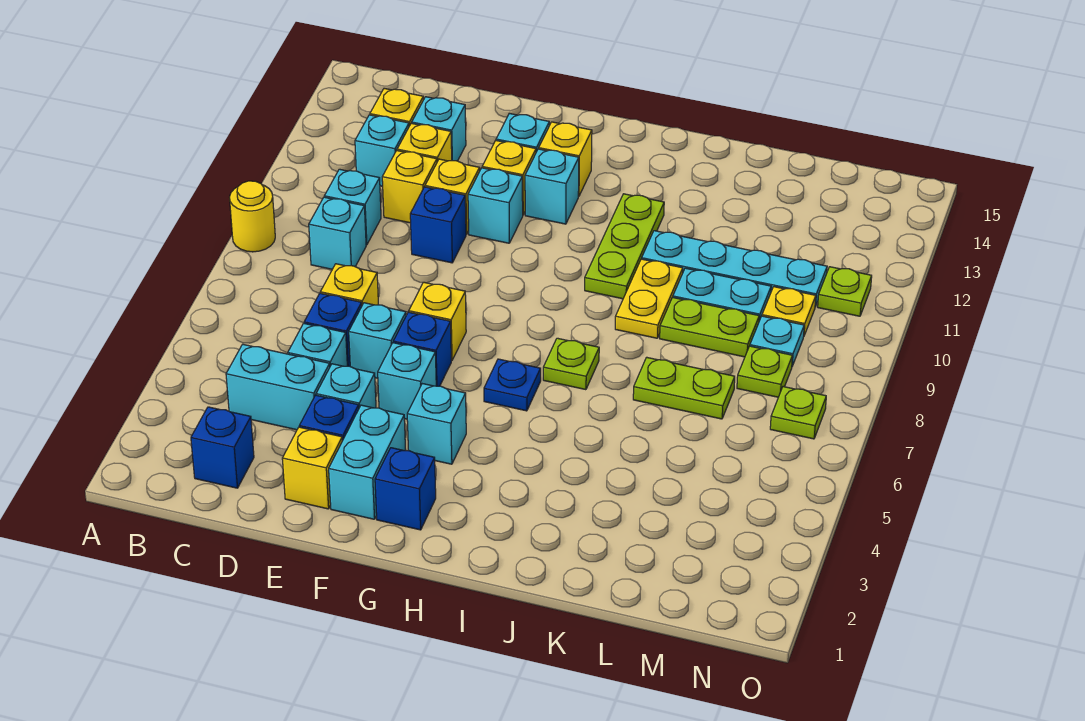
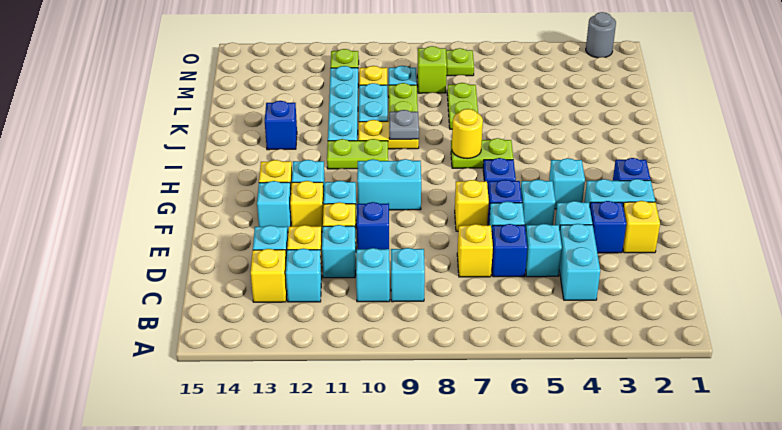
yellow 1x1 round brick [230,181,275,252] -> yellow 1x1 round brick moved to [452,109,483,159]
blue 1x1 brick [191,407,254,488] -> blue 1x1 brick moved to [265,101,297,150]
yellow 1x1 brick [382,151,437,223] -> cyan 1x1 brick [322,225,356,278]
none -> cyan 1x2 brick [357,159,421,210]
lime 1x1 plate [543,338,599,390] -> lime 1x2 plate [451,138,513,168]
lime 1x3 plate [585,194,664,299] -> lime 1x2 plate [327,139,388,169]
none -> grey 1x1 plate [389,110,419,139]
lime 1x1 plate [737,346,792,397] -> lime 1x1 brick [417,46,447,93]
none -> grey 1x1 round brick [586,12,616,58]

